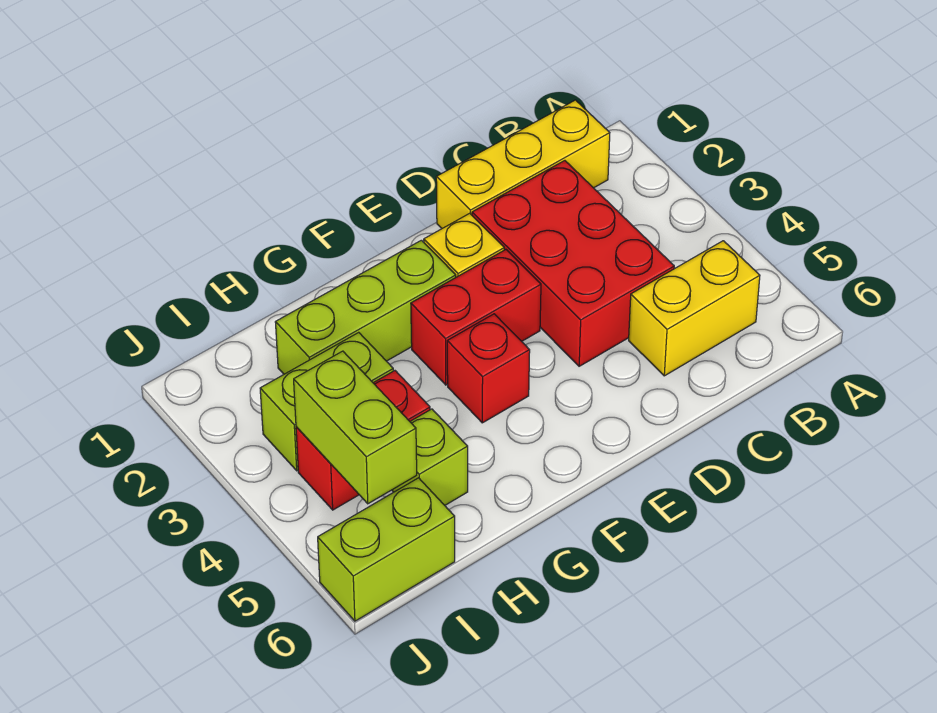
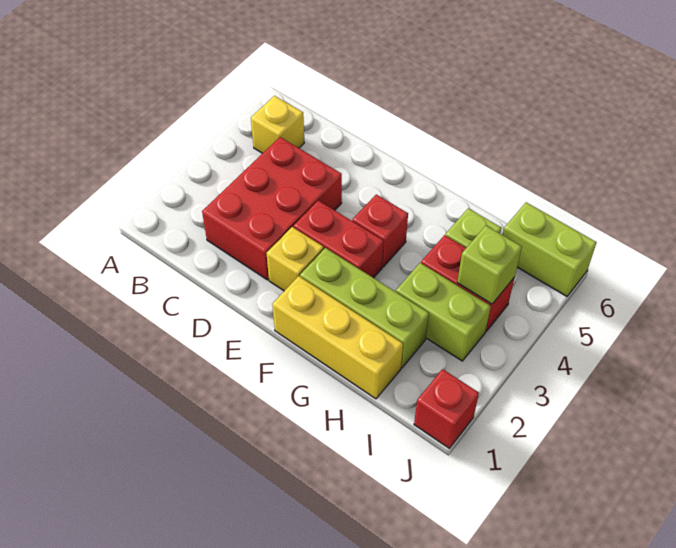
yellow 1x3 brick [436,100,610,228] -> yellow 1x3 brick moved to [272,276,403,399]
yellow 1x2 brick [629,241,760,376] -> yellow 1x1 brick [251,96,304,153]
lime 1x2 brick [294,351,417,504] -> lime 1x1 brick [457,226,522,304]
none -> red 1x1 brick [414,369,479,448]

